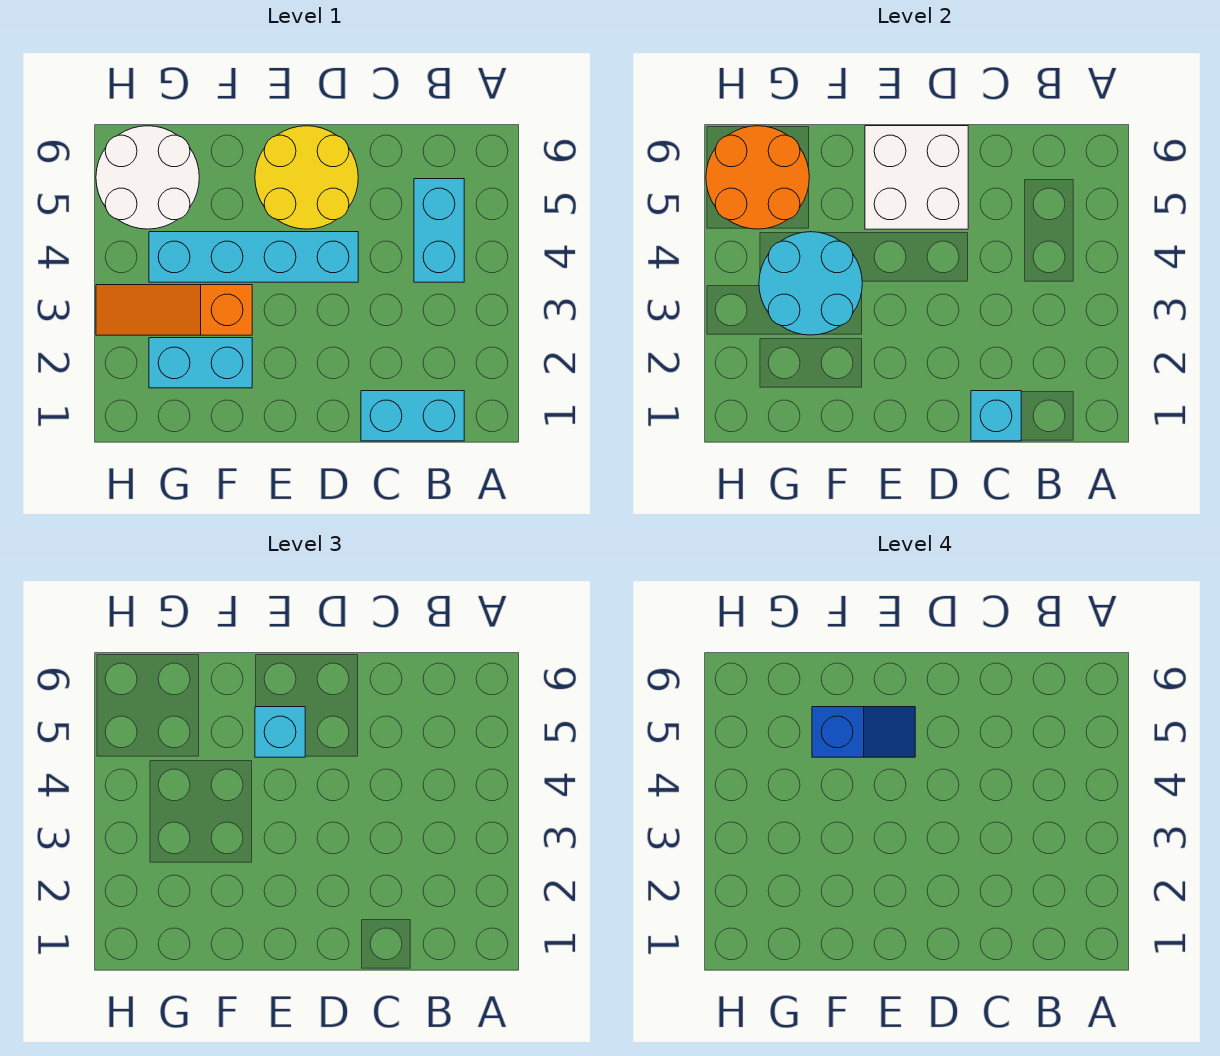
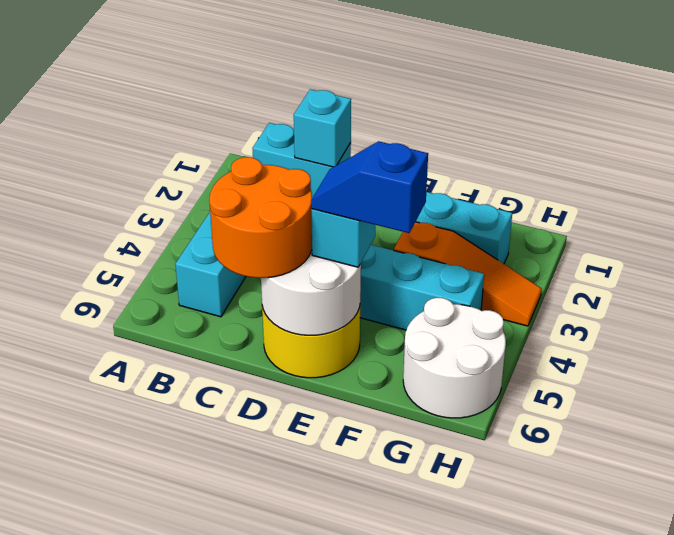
white 2x2 brick [865,126,968,229] -> white 2x2 round brick [261,251,361,335]
cyan 2x2 round brick [759,232,862,335] -> none
orange 2x2 round brick [706,126,809,229] -> orange 2x2 round brick moved to [210,157,312,278]

